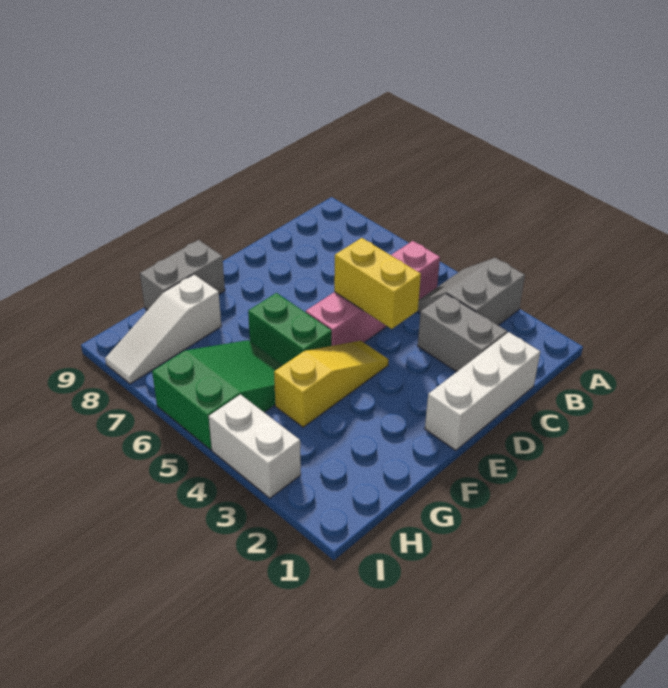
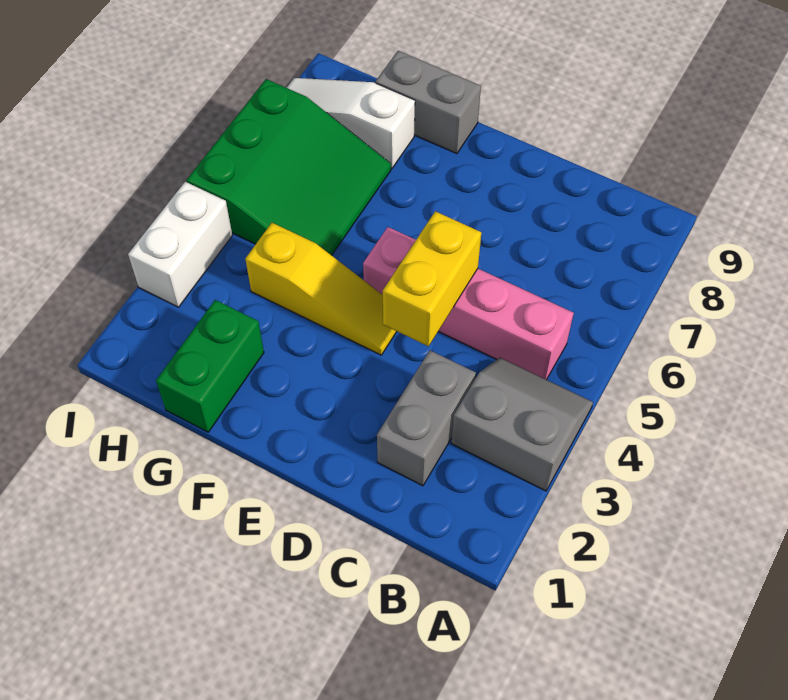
white 1x3 brick [425,332,540,450] -> none
green 1x2 brick [248,293,332,365] -> green 1x2 brick moved to [156,300,264,432]
green 2x3 slope [152,340,283,450] -> green 3x3 slope [187,79,391,255]

